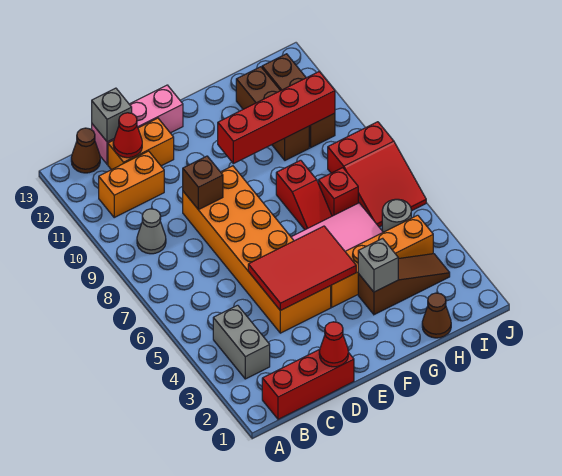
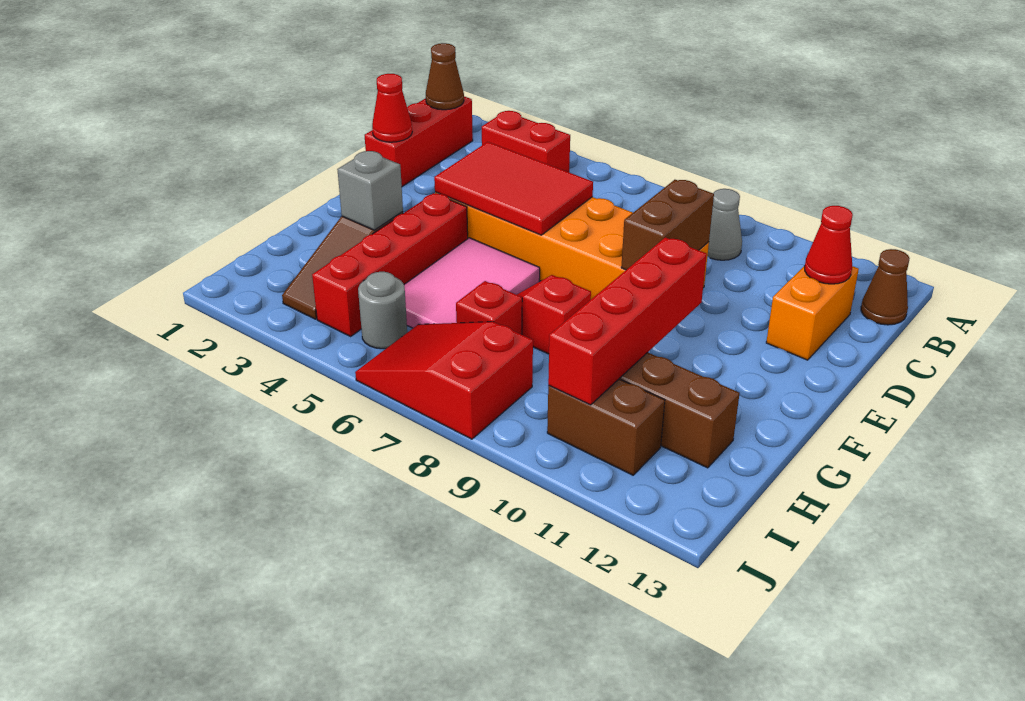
grey 1x2 brick [213,305,270,379] -> red 1x2 brick [482,111,570,172]
orange 1x2 brick [99,151,164,217] -> none
pink 1x3 brick [92,85,183,164] -> none
grey 1x1 brick [92,88,132,142] -> none
red 2x3 tile [248,226,356,311] -> red 2x3 tile turned to [434,142,593,235]
brown 1x1 brick [183,156,223,210] -> brown 1x2 brick [621,180,714,270]
orange 1x4 brick [331,215,433,307] -> red 1x4 brick [312,193,468,336]
brown 1x1 cone [422,293,451,338] -> brown 1x1 cone moved to [426,43,464,110]
brown 1x3 brick [262,54,335,148] -> brown 1x2 brick [547,379,665,475]

